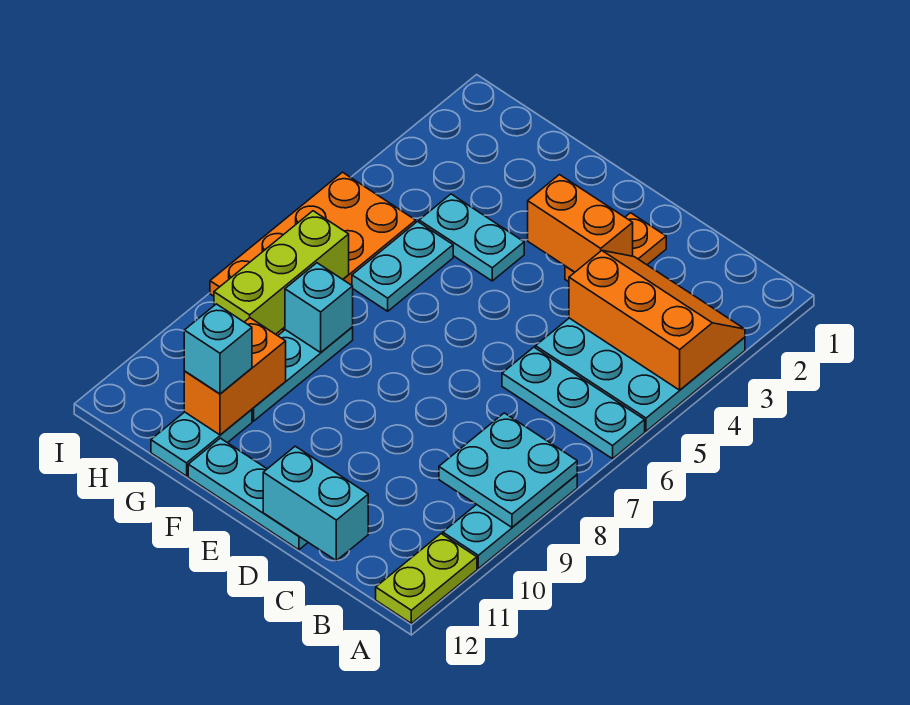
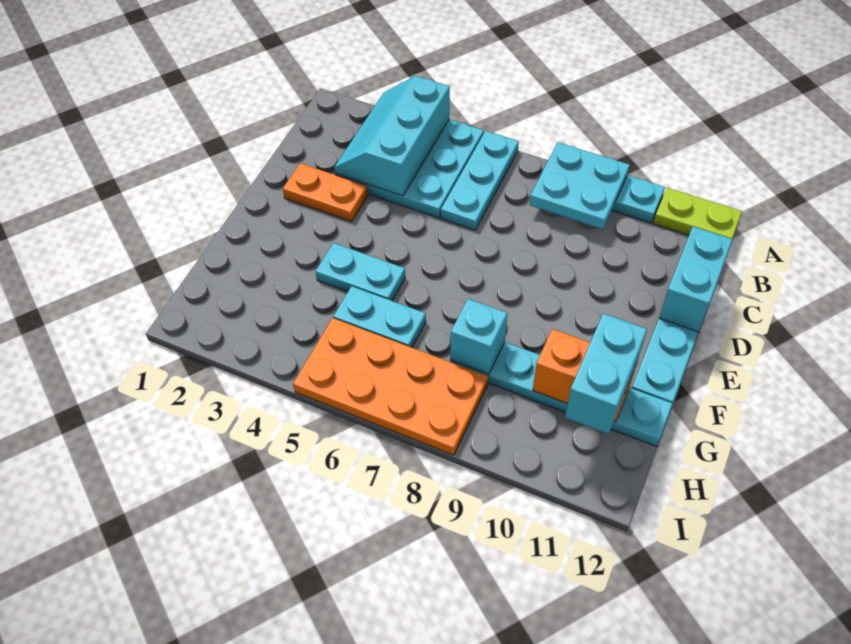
orange 2x3 slope [569,251,745,390] -> cyan 2x3 slope [334,76,450,196]
orange 1x2 brick [528,175,633,272] -> none
cyan 1x2 plate [419,194,524,281] -> cyan 1x2 plate turned to [316,243,405,301]
cyan 1x1 brick [184,304,252,394] -> cyan 1x2 brick [565,314,647,434]
lime 1x3 brick [214,211,349,334] -> none

